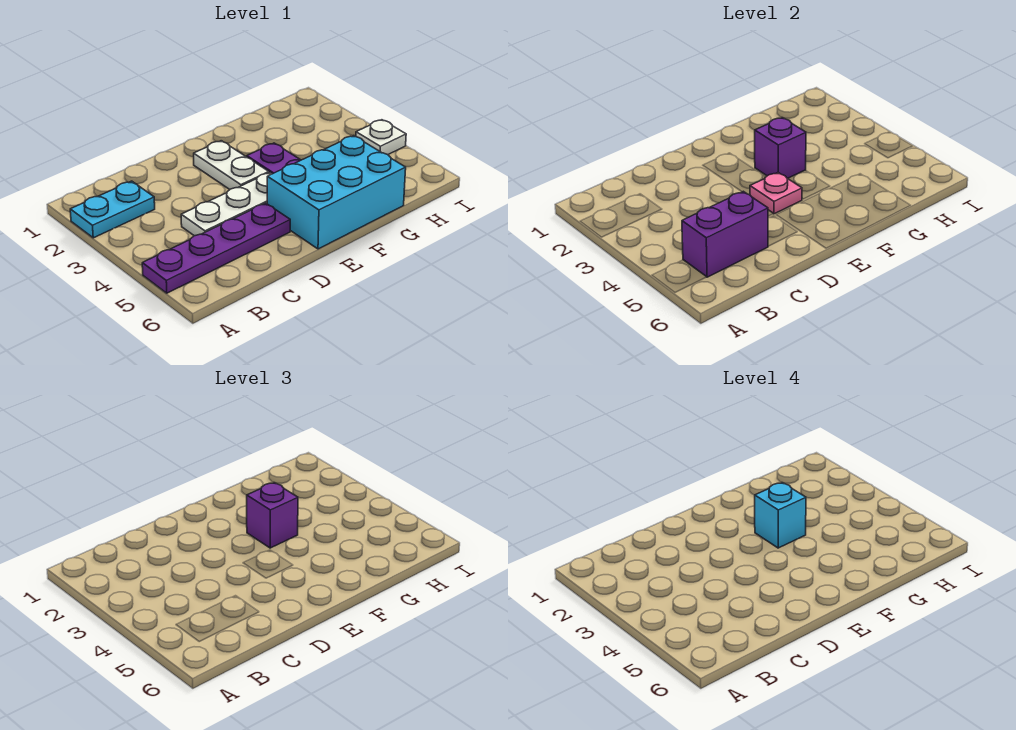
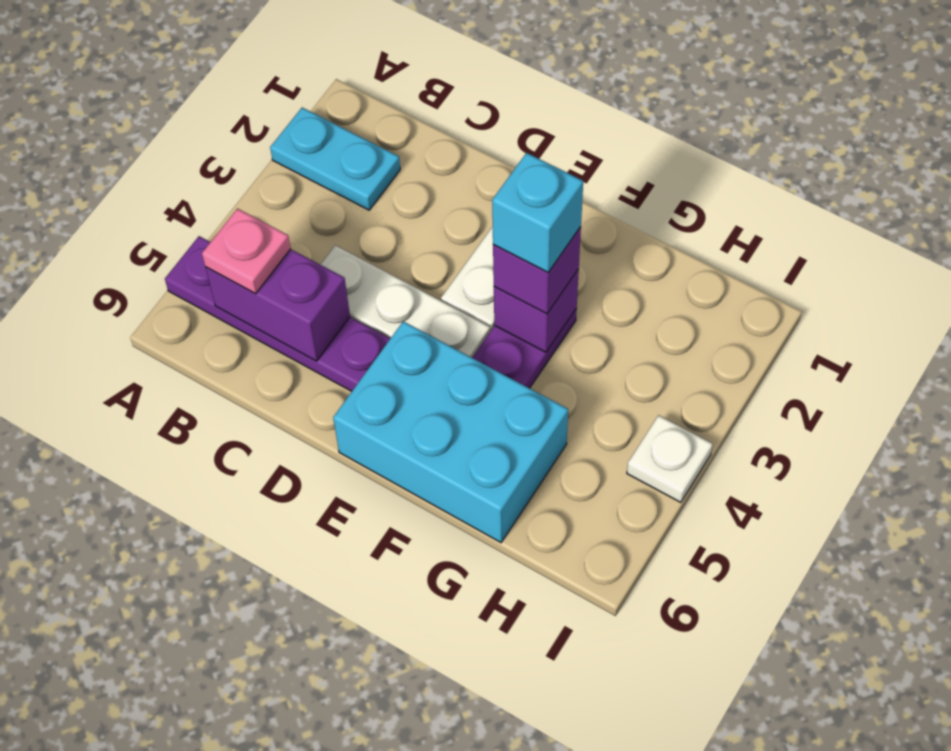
pink 1x1 plate [750,173,802,214] -> pink 1x1 plate moved to [202,209,291,294]

